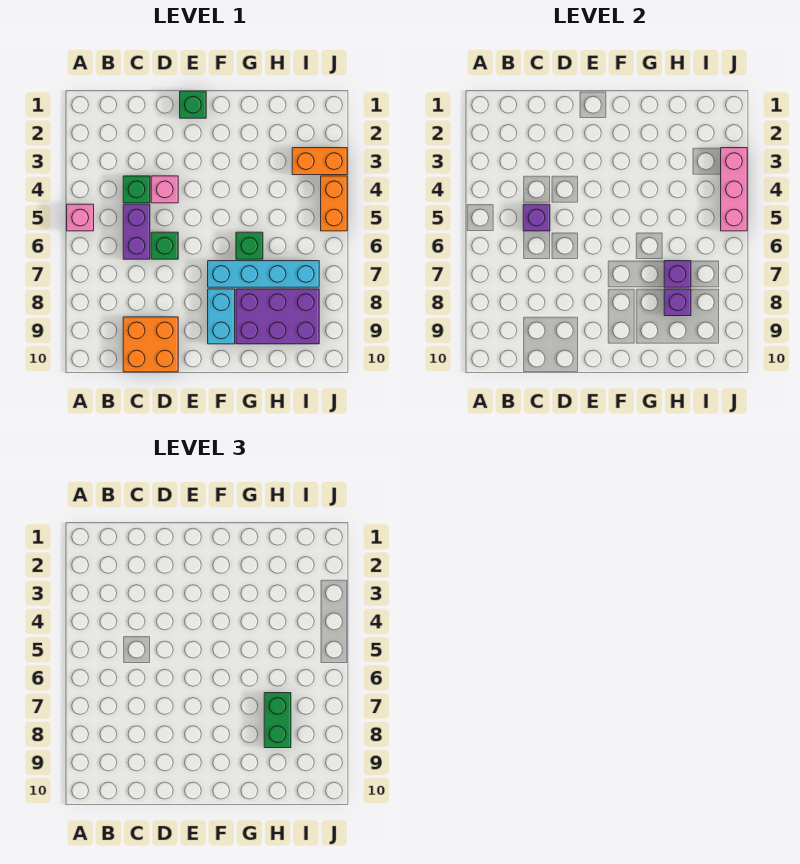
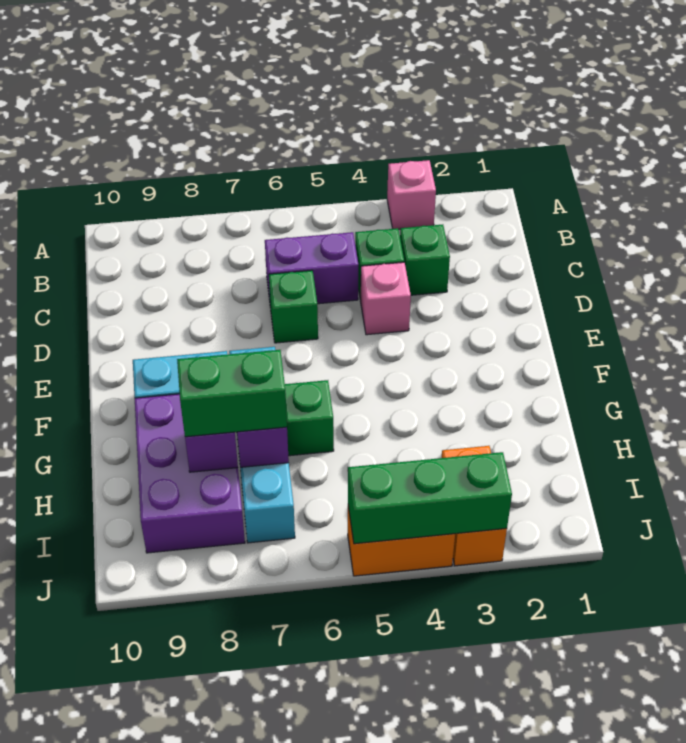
pink 1x1 brick [67,204,94,231] -> pink 1x1 brick moved to [387,160,436,229]
purple 1x1 brick [523,204,550,231] -> none
orange 2x2 brick [123,317,178,372] -> none
green 1x1 brick [180,91,206,118] -> green 1x1 brick moved to [400,225,450,295]
pink 1x3 brick [721,148,747,231] -> green 1x3 brick [348,452,512,544]

